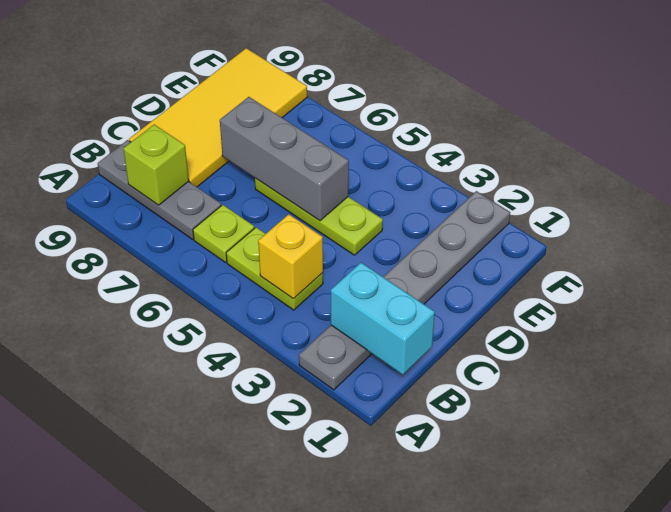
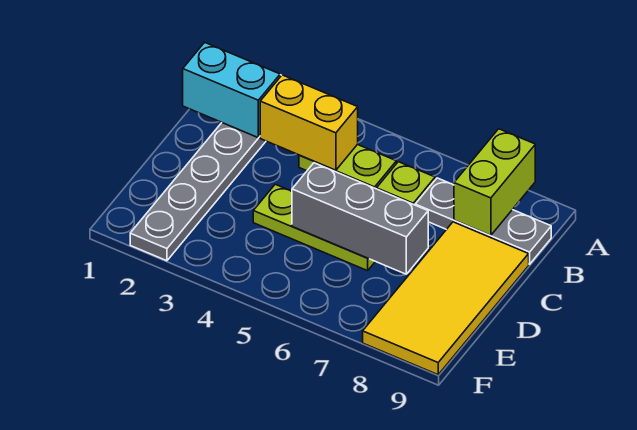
yellow 1x1 brick [258,214,323,299] -> yellow 1x2 brick [260,75,358,170]
lime 1x1 brick [123,125,189,205] -> lime 1x2 brick [454,129,535,236]

